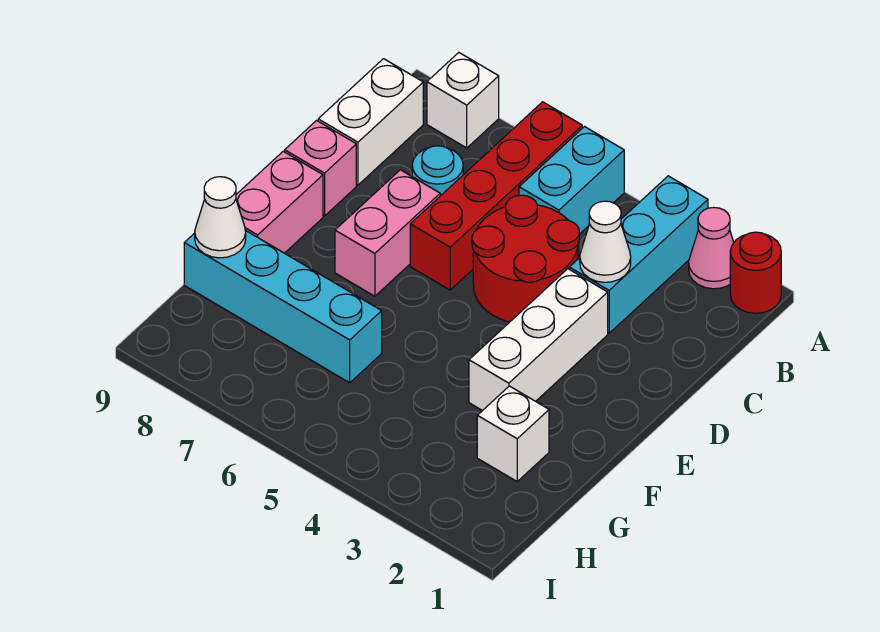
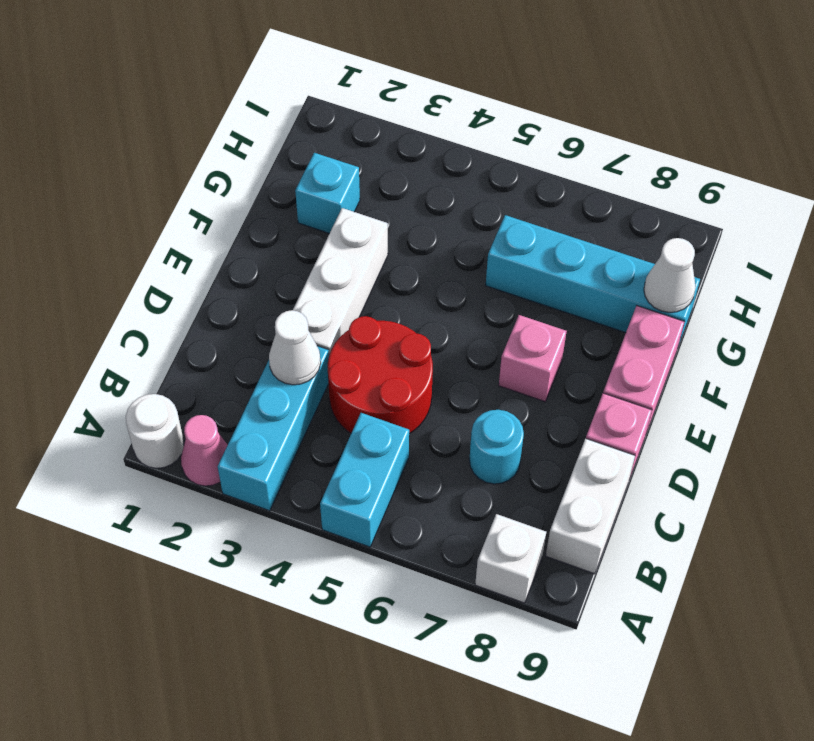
red 1x1 round brick [730,232,781,313] -> white 1x1 round brick [126,394,184,468]
red 1x4 brick [410,102,582,290] -> none
pink 1x2 brick [335,170,440,296] -> pink 1x1 brick [499,315,567,402]
white 1x1 brick [477,386,549,481] -> cyan 1x1 brick [295,153,360,234]

